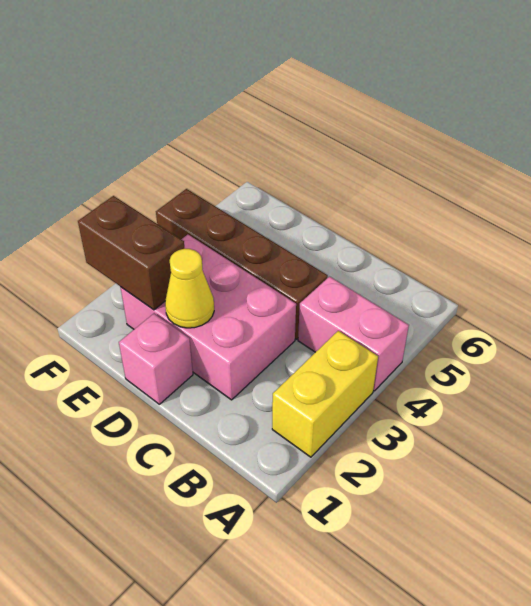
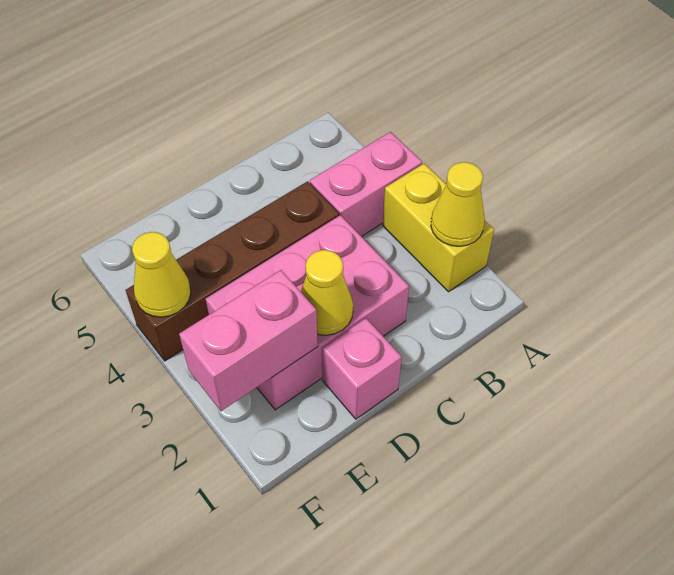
none -> yellow 1x1 cone [431,162,485,246]
brown 1x2 brick [78,196,185,310] -> pink 1x2 brick [179,270,318,411]
none -> yellow 1x1 cone [132,232,191,317]

